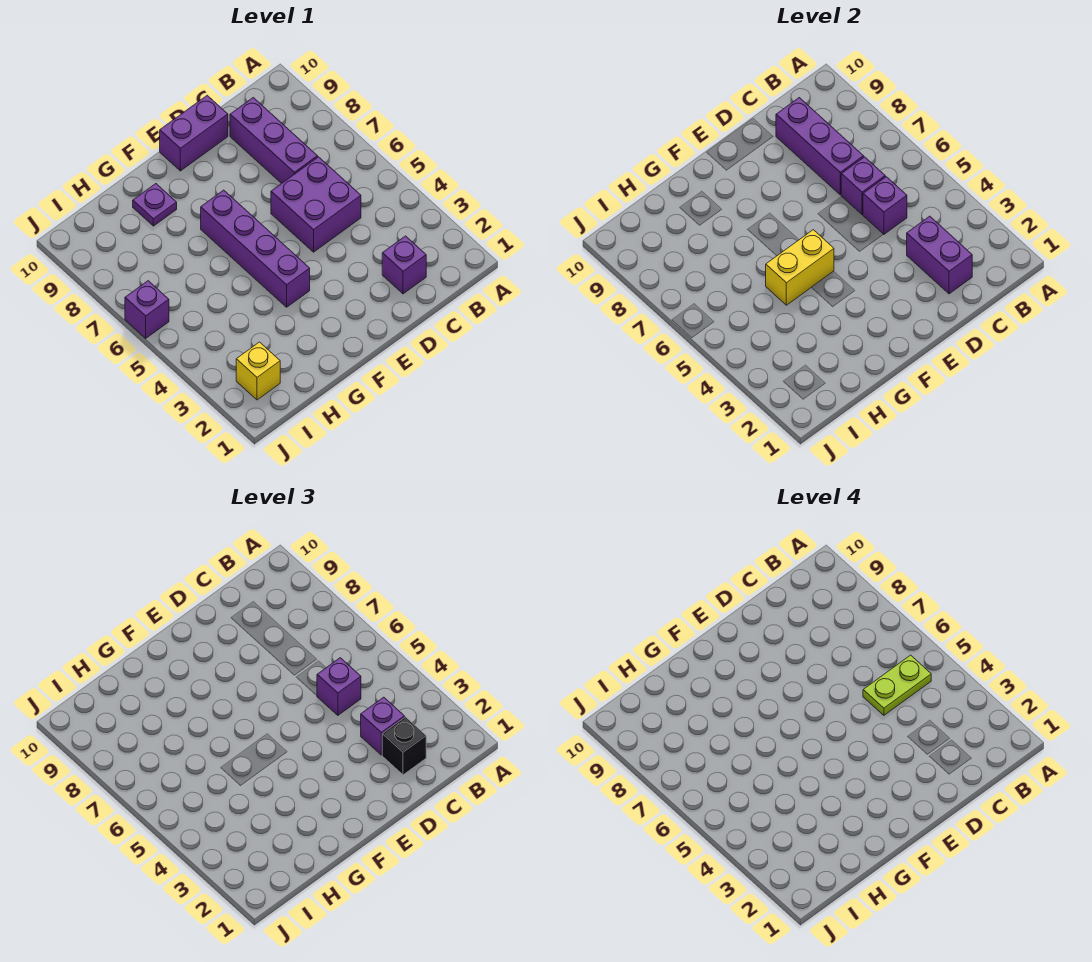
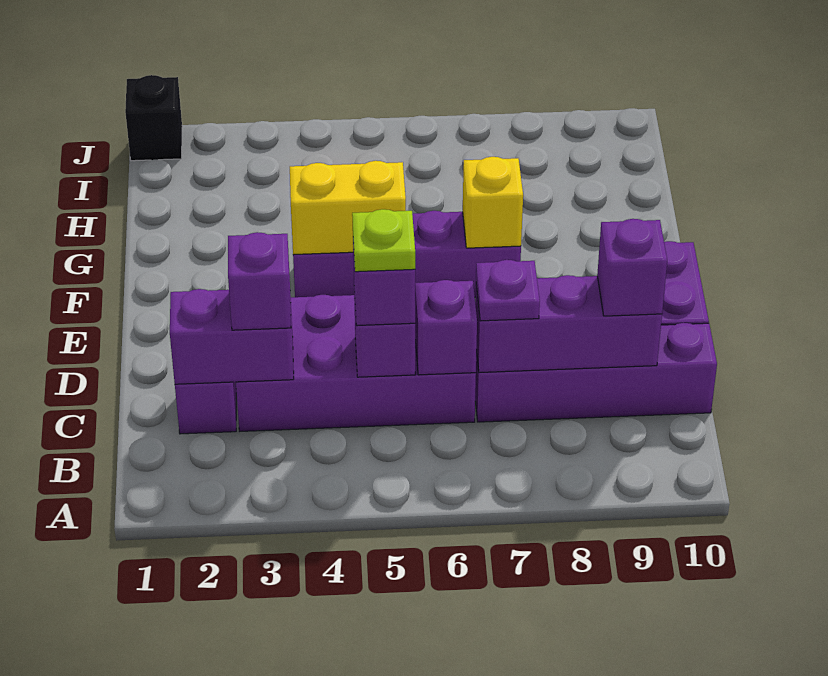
lime 1x2 plate [863,655,931,715] -> lime 1x1 plate [352,209,415,272]
black 1x1 brick [382,717,426,775] -> black 1x1 brick moved to [125,75,182,161]
purple 2x2 brick [271,157,361,252] -> purple 2x4 brick [236,295,476,431]
purple 1x3 brick [230,98,318,183] -> purple 1x4 brick [475,323,717,422]
yellow 1x2 brick [766,230,834,305] -> yellow 1x2 brick turned to [290,161,406,255]
purple 1x1 plate [133,184,177,226] -> purple 1x1 plate moved to [476,260,540,321]
yellow 1x1 brick [236,342,280,400] -> yellow 1x1 brick moved to [463,157,523,248]
purple 1x1 brick [125,281,169,338] -> purple 1x1 brick moved to [597,219,667,316]

